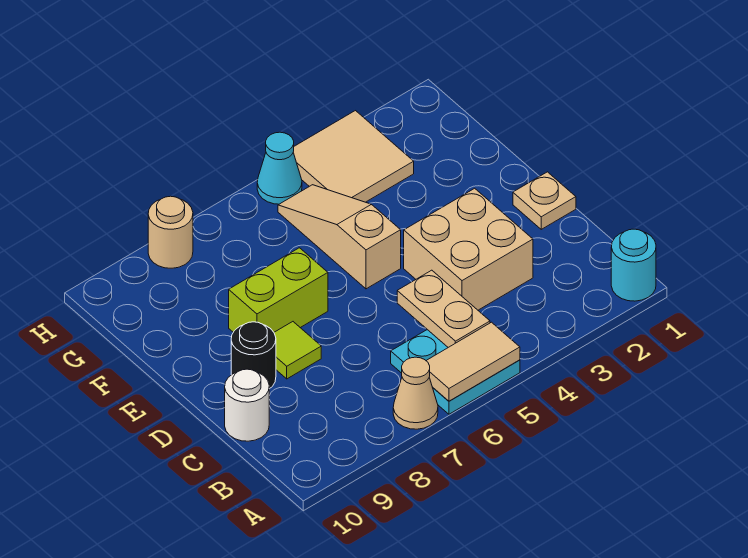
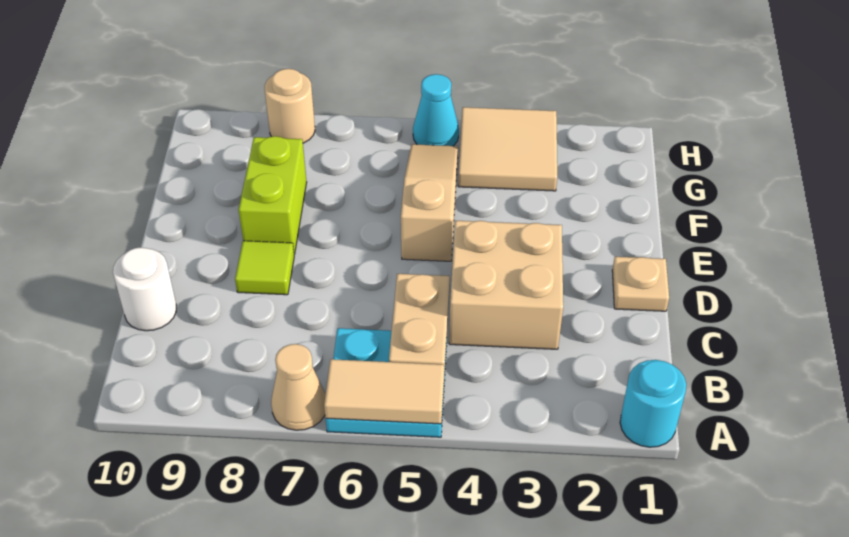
black 1x1 round brick [231,322,276,389] -> none
lime 1x2 brick [229,248,328,332] -> lime 1x2 brick turned to [239,136,307,254]

